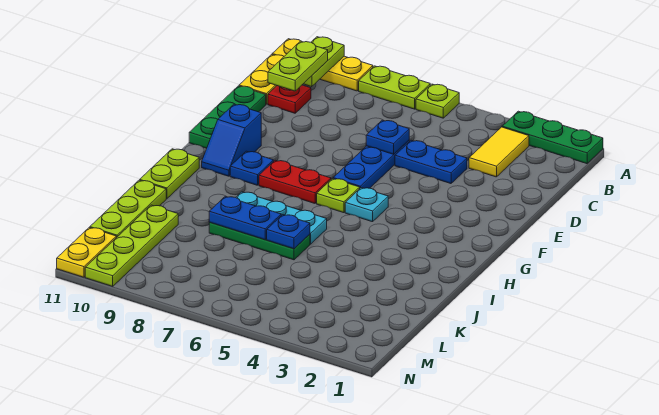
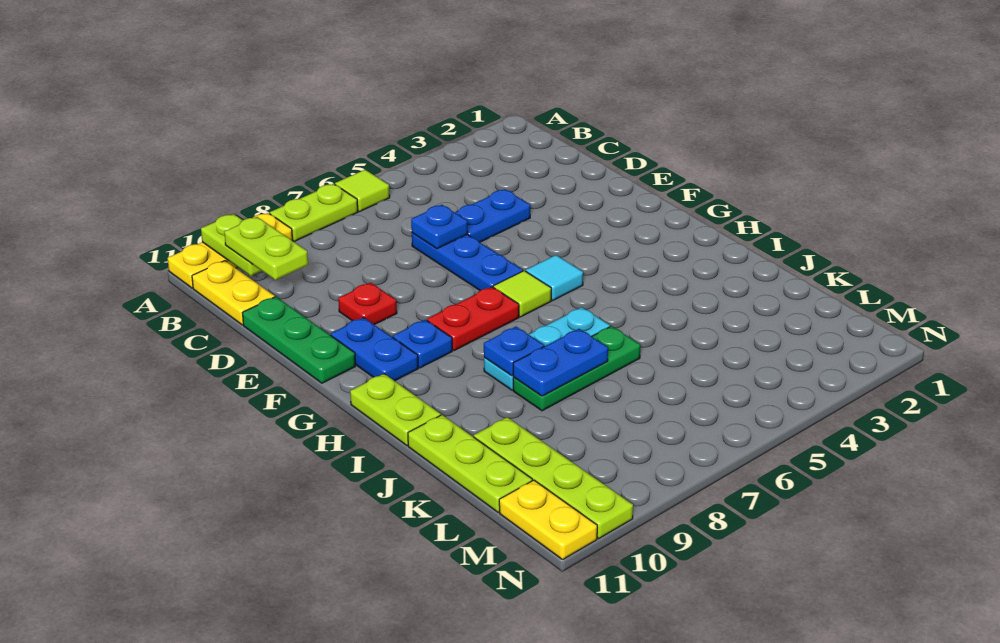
green 1x3 plate [502,111,603,164] -> none
lime 1x1 plate [416,84,459,118] -> lime 1x1 tile [335,170,390,212]
yellow 1x2 tile [469,127,529,177] -> none
red 1x1 plate [268,85,311,113] -> red 1x1 plate moved to [338,283,397,325]
blue 1x2 slope [202,104,261,176] -> blue 1x2 plate [331,318,418,381]
cyan 1x1 plate [345,188,388,222] -> cyan 1x1 tile [526,255,583,300]
lime 1x1 plate [317,179,360,213] -> lime 1x1 tile [493,271,551,317]
blue 1x1 plate [267,215,310,249] -> blue 1x1 plate moved to [484,327,544,376]

